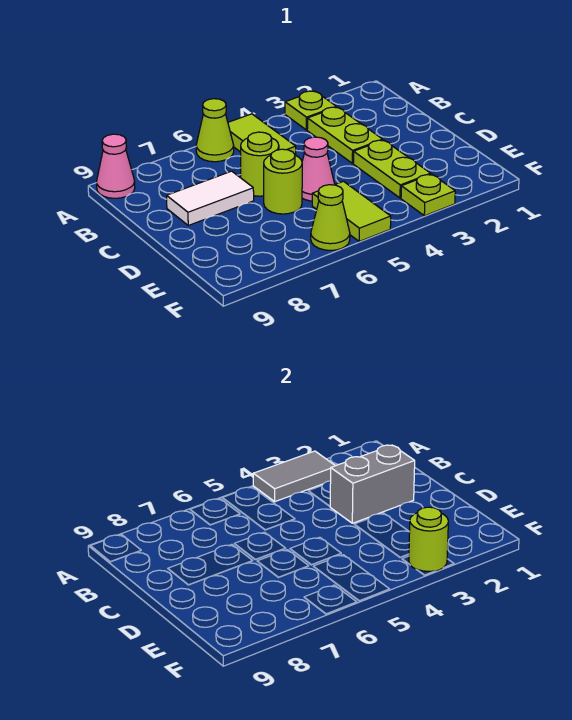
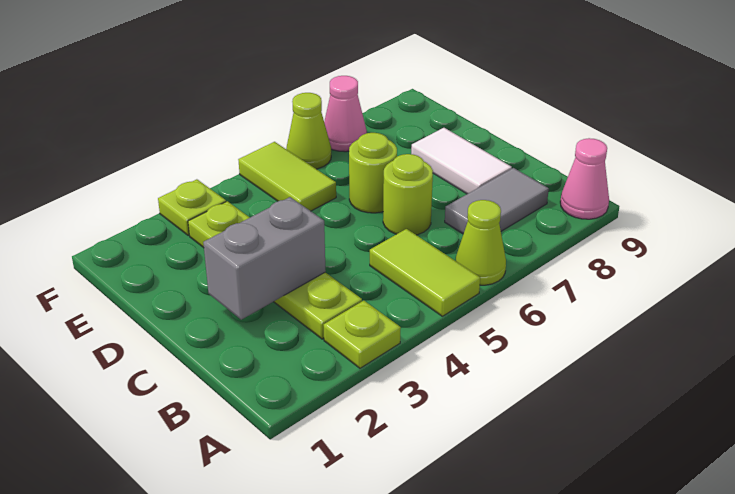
grey 1x2 tile [253,451,335,502] -> grey 1x2 tile moved to [445,168,549,234]
white 1x2 tile [167,171,254,225] -> white 1x2 tile turned to [411,128,512,194]
pink 1x1 cone [302,137,335,201] -> pink 1x1 cone moved to [324,76,367,152]
lime 1x1 round brick [409,507,448,571] -> none

